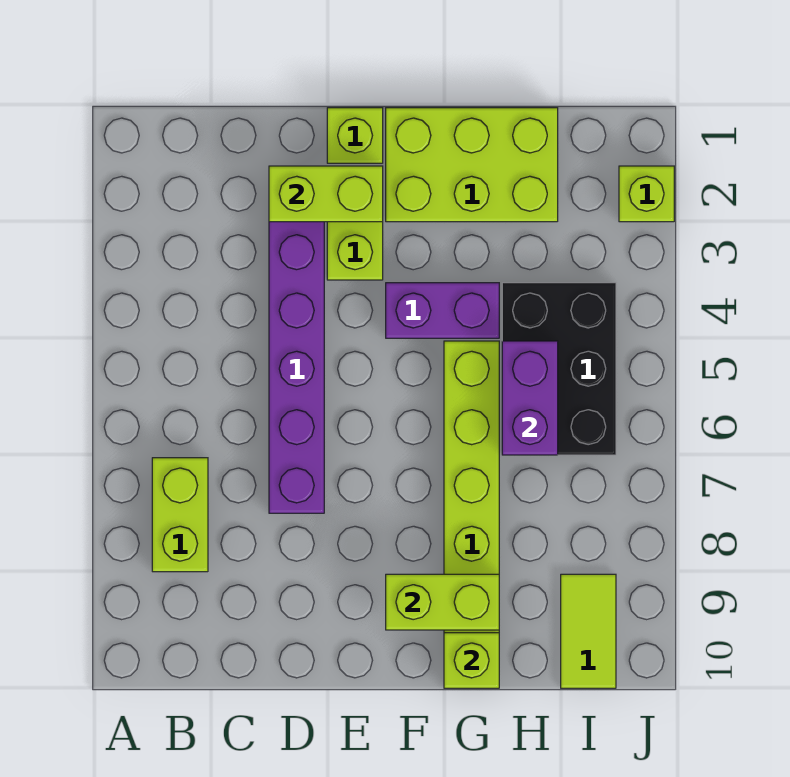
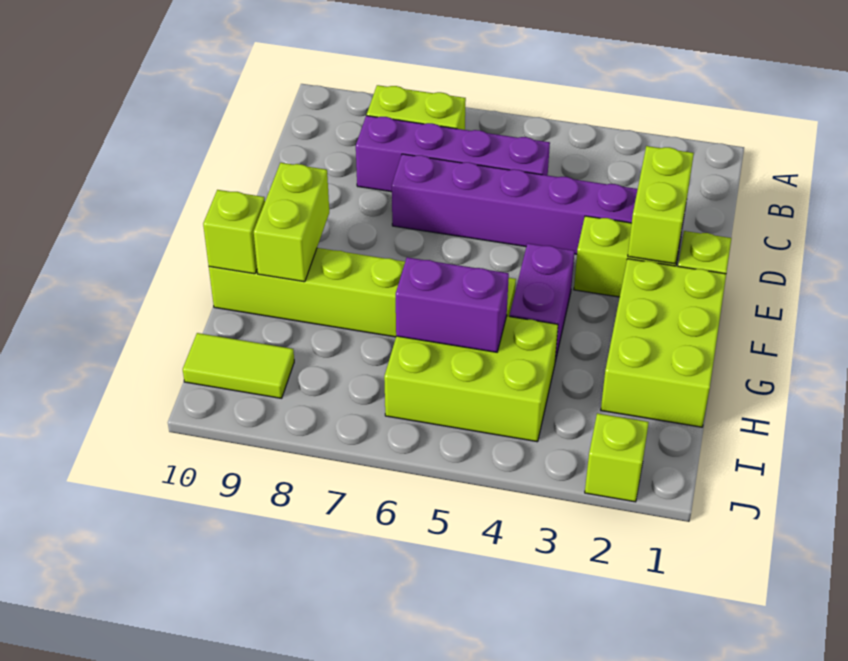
none -> purple 1x4 brick [356,115,550,192]
black 2x3 brick [502,283,616,455] -> lime 2x3 brick [384,316,558,442]

